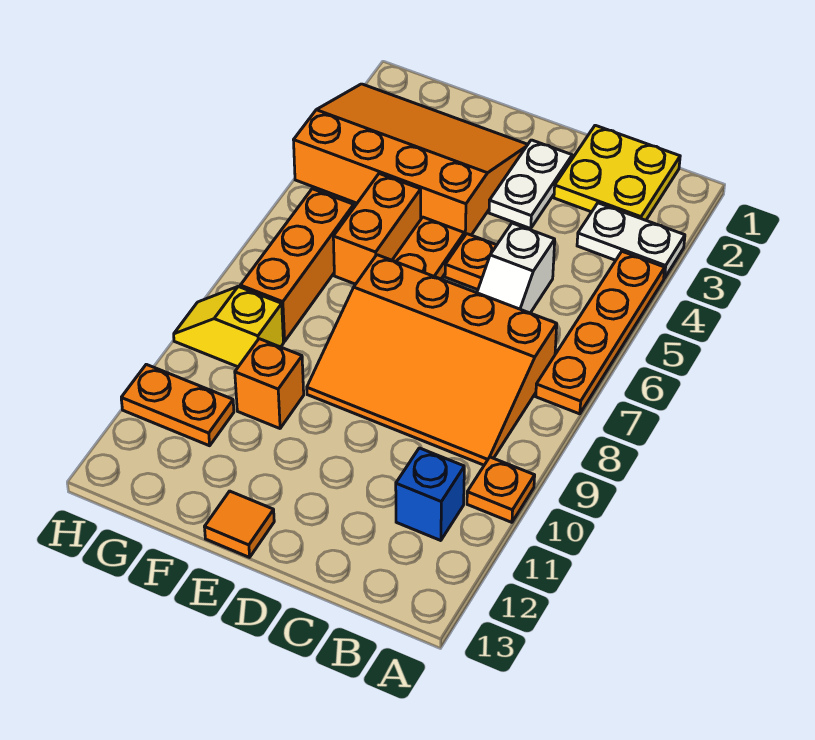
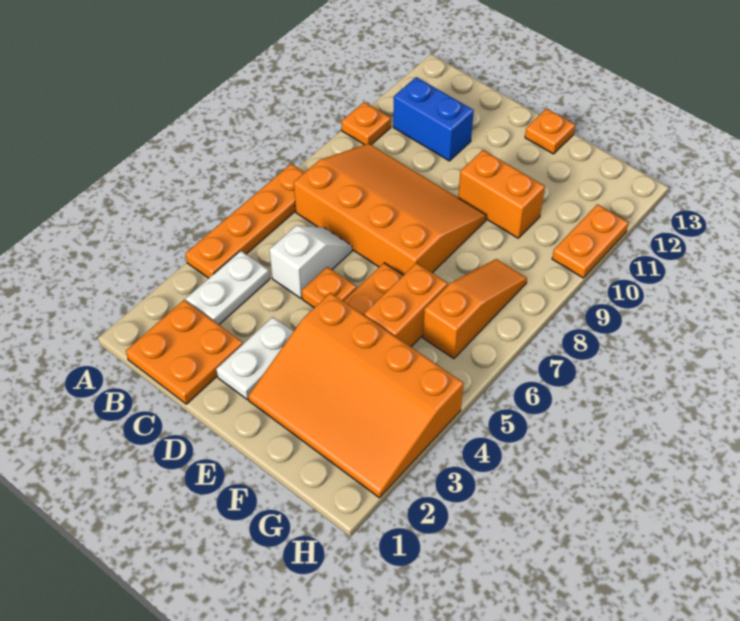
white 1x2 plate [577,203,685,278] -> white 1x2 plate turned to [186,251,270,325]
yellow 2x2 plate [554,125,680,220] -> orange 2x2 plate [126,300,243,404]
blue 1x1 brick [396,448,464,541] -> blue 1x2 brick [393,77,474,161]
orange 1x1 tile [205,491,274,557] -> orange 1x1 plate [525,109,575,154]
orange 1x1 brick [235,339,304,428] -> orange 1x2 brick [458,150,545,238]
orange 1x3 brick [240,189,354,341] -> orange 1x3 slope [423,259,527,359]
yellow 1x2 slope [174,287,283,367] -> none
orange 1x2 plate [121,364,234,446] -> orange 1x2 plate turned to [552,204,628,278]

